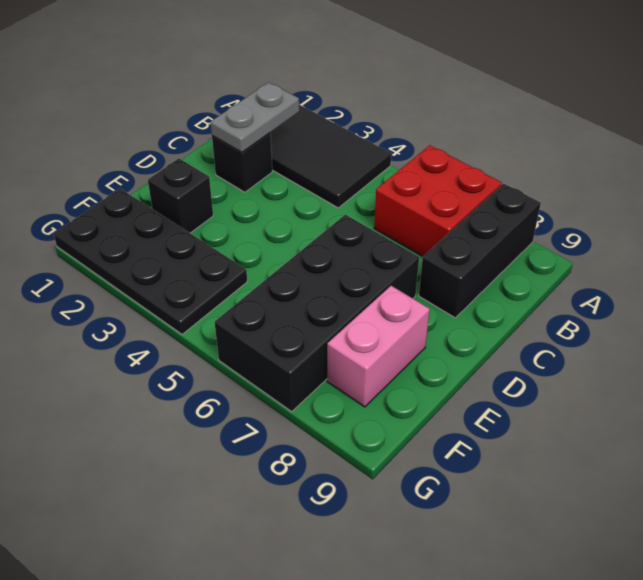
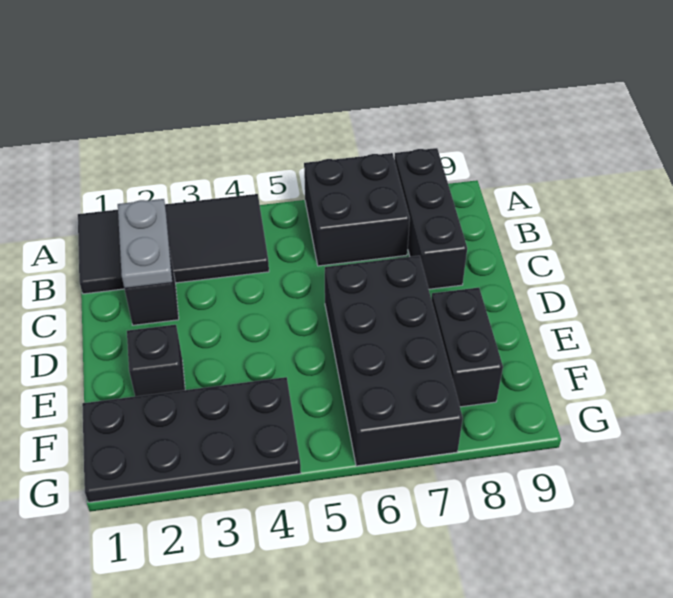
red 2x2 brick [374,145,502,257] -> black 2x2 brick [304,153,410,266]
pink 1x2 brick [327,286,430,407] -> black 1x2 brick [431,288,503,407]

